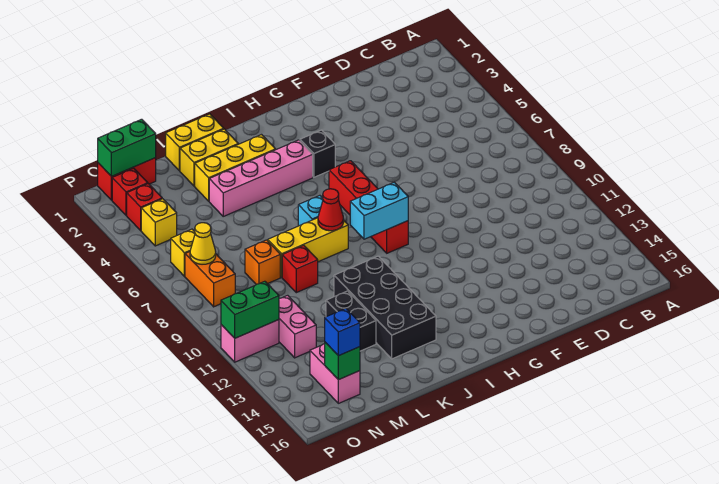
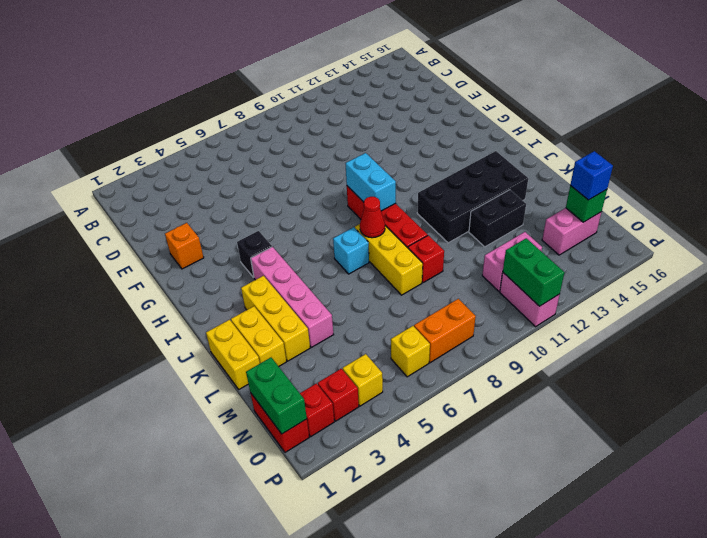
red 1x4 brick [329,161,408,253] -> red 1x4 brick turned to [347,186,428,248]
orange 1x1 brick [245,240,280,284] -> orange 1x1 brick moved to [165,223,204,269]
yellow 1x1 cone [190,223,216,264] -> none

